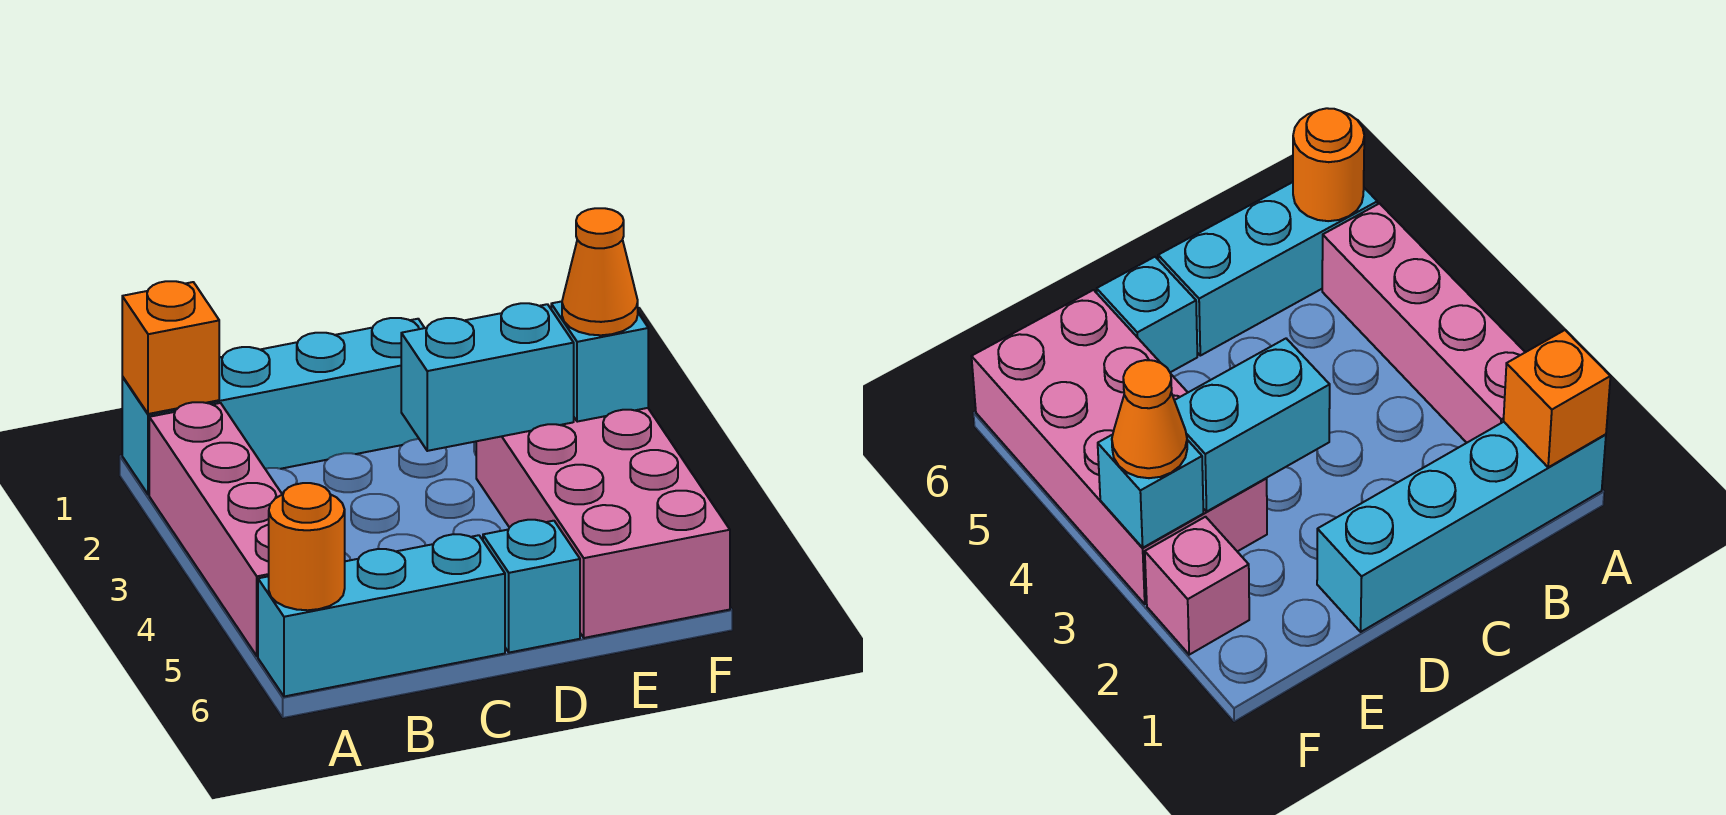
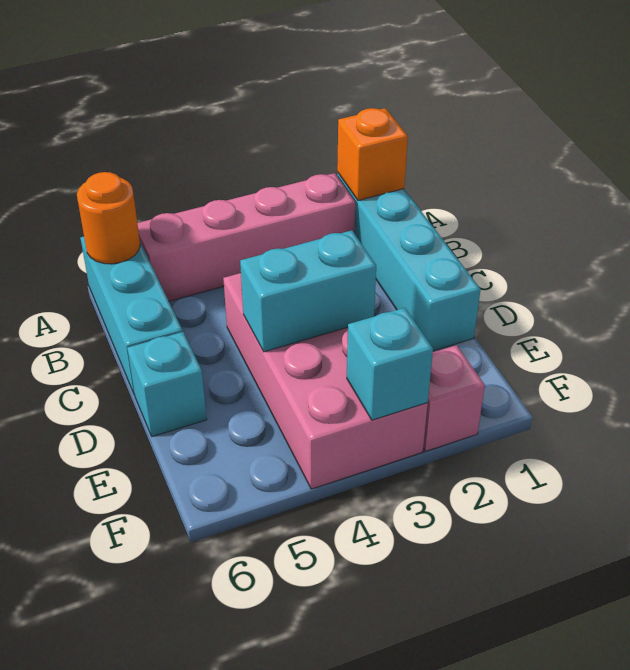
cyan 1x2 brick [401,303,574,451] -> cyan 1x2 brick turned to [240,230,376,352]
pink 2x4 brick [476,408,730,638] -> pink 2x4 brick turned to [223,273,428,489]
orange 1x1 cone [562,208,638,335] -> none

